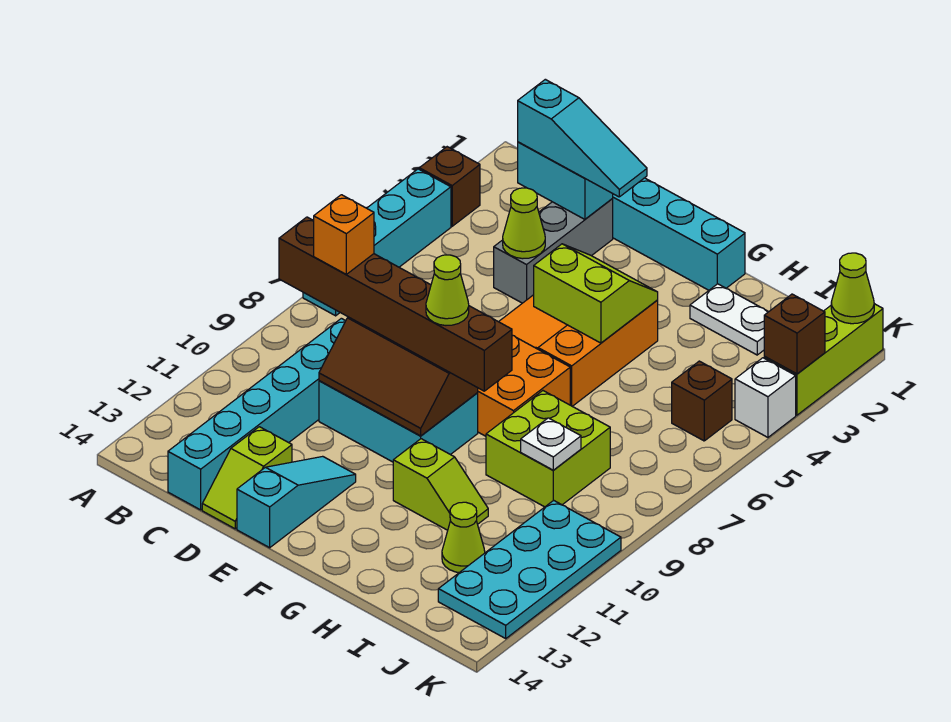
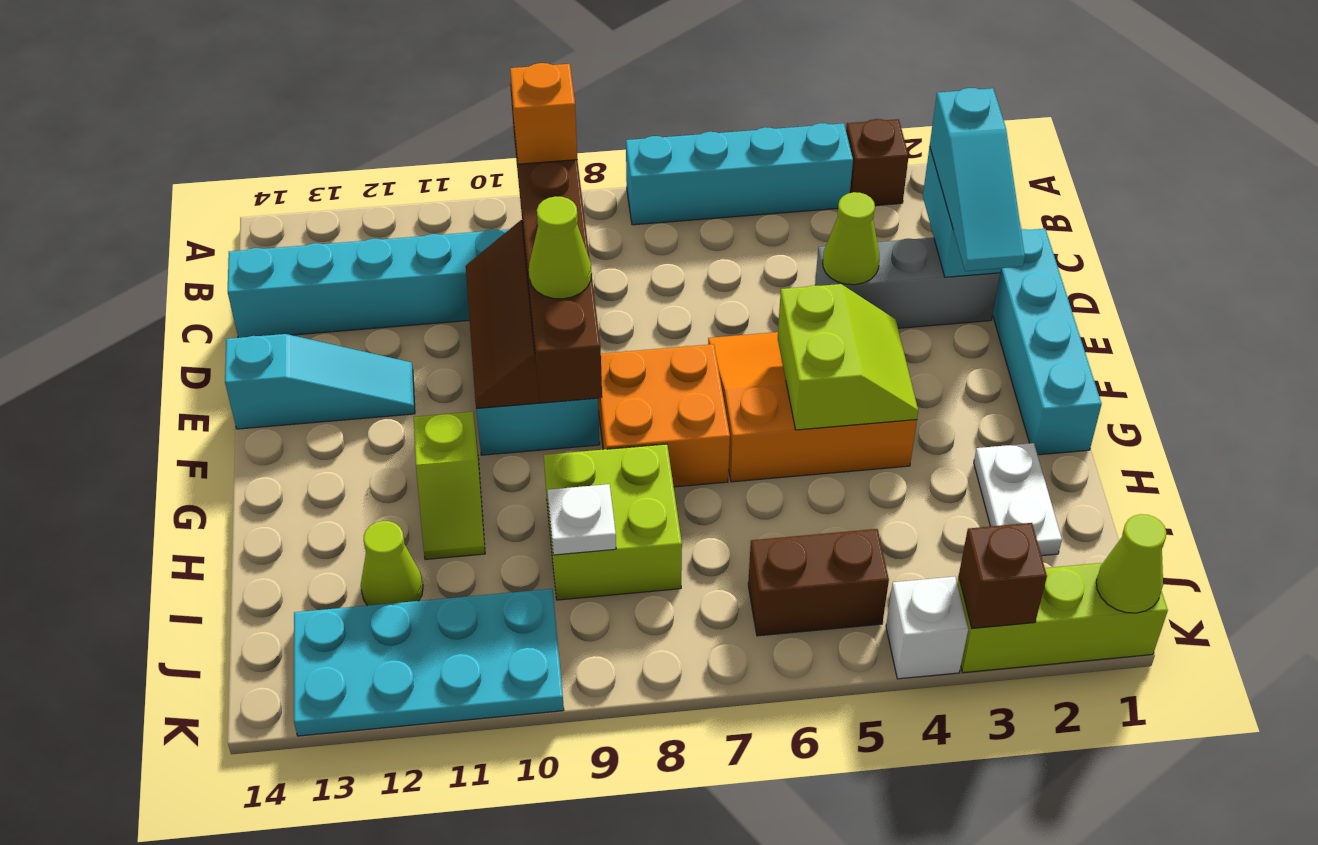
lime 1x2 slope [202,427,292,529] -> none
brown 1x1 brick [672,361,732,441] -> brown 1x2 brick [748,529,889,636]

